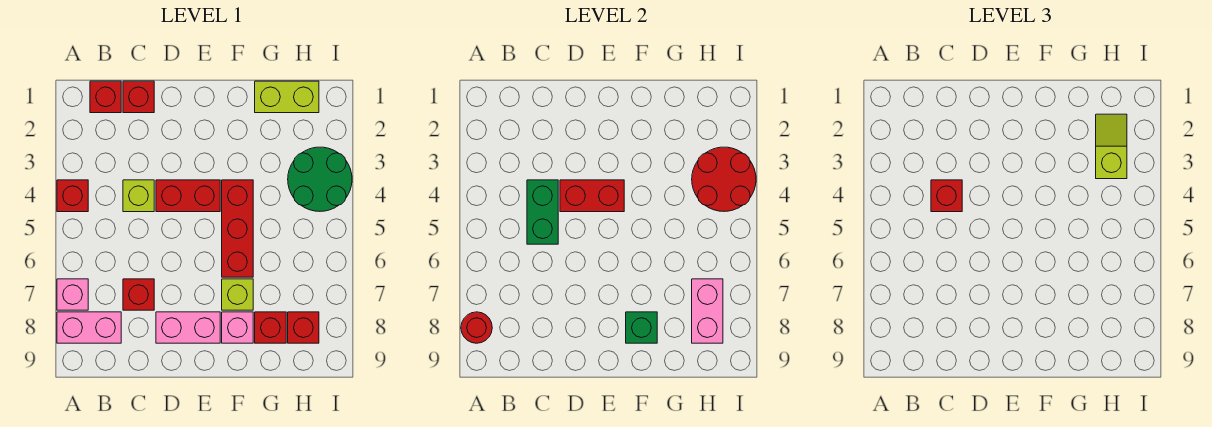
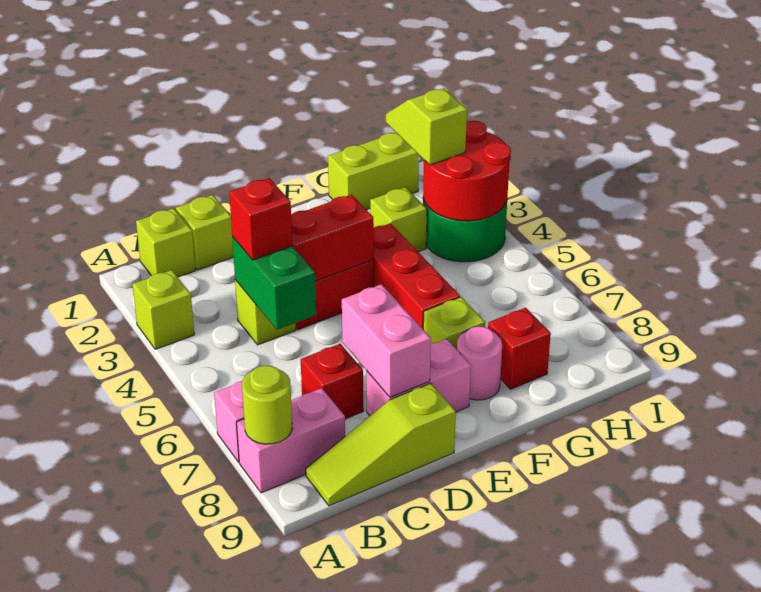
none -> lime 1x1 brick [132,270,194,349]
red 1x1 brick [57,180,88,212] -> none
red 1x1 round brick [461,312,492,343] -> lime 1x1 round brick [242,365,292,444]
red 1x1 brick [90,81,121,113] -> lime 1x1 brick [136,208,195,277]
none -> lime 1x3 slope [306,383,456,506]
red 1x1 brick [123,81,154,113] -> lime 1x1 brick [176,195,234,270]
pink 1x1 brick [222,312,253,343] -> pink 1x1 round brick [457,326,502,400]
green 1x1 brick [626,312,657,343] -> none
none -> lime 1x1 brick [370,187,427,252]
pink 1x2 brick [692,279,723,343] -> pink 1x2 brick moved to [342,284,431,397]
red 1x1 brick [288,312,319,343] -> none

